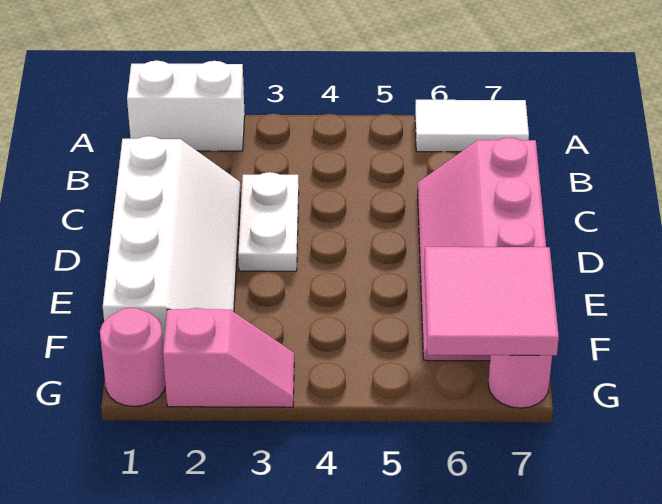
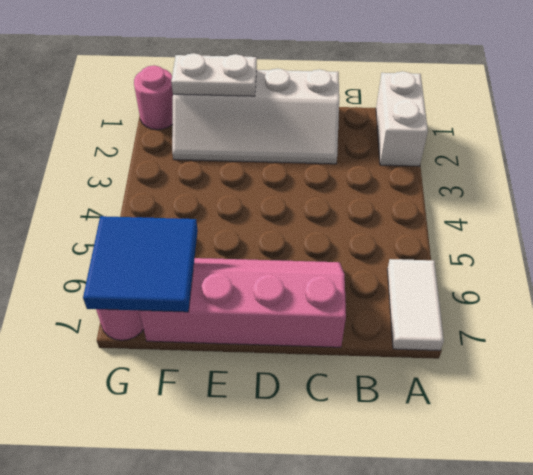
white 1x2 plate [238,172,299,271] -> white 1x2 plate moved to [171,53,257,96]
pink 2x2 tile [424,247,559,355] -> blue 2x2 tile [83,216,198,312]
pink 1x2 slope [163,308,294,407] -> none

